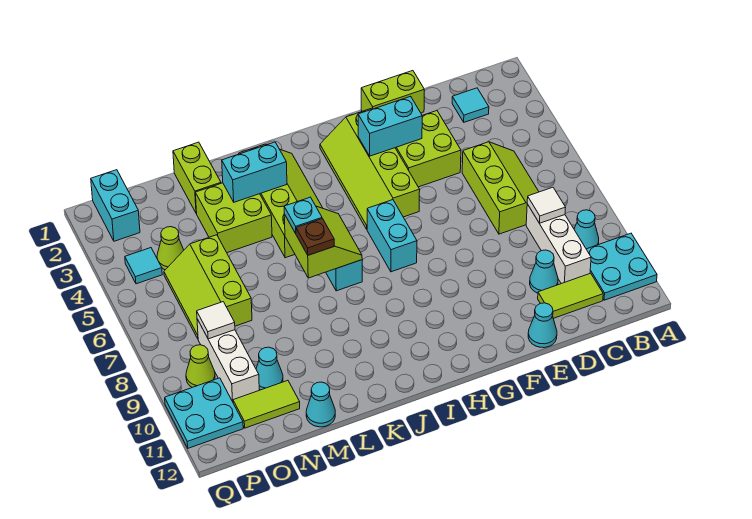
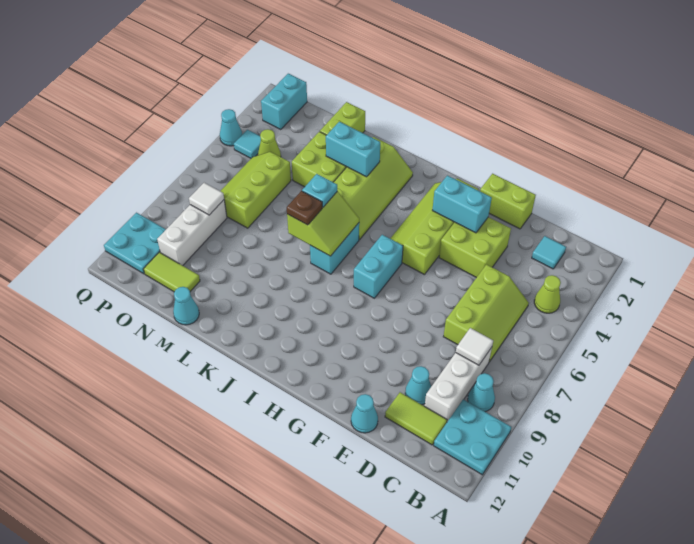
cyan 1x1 cone [256,347,283,390] -> cyan 1x1 cone moved to [220,109,242,146]
lime 1x1 cone [186,345,215,387] -> lime 1x1 cone moved to [534,275,561,313]

